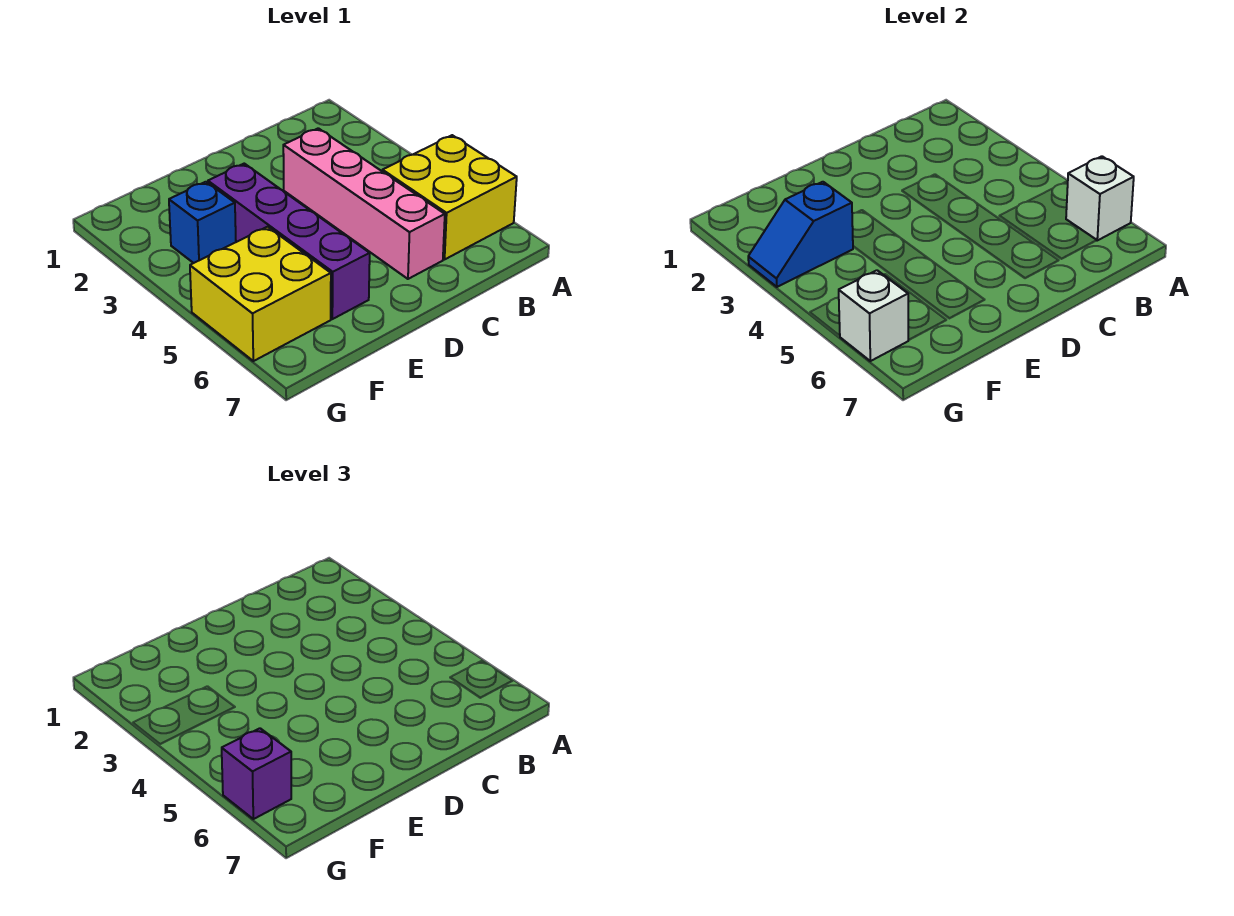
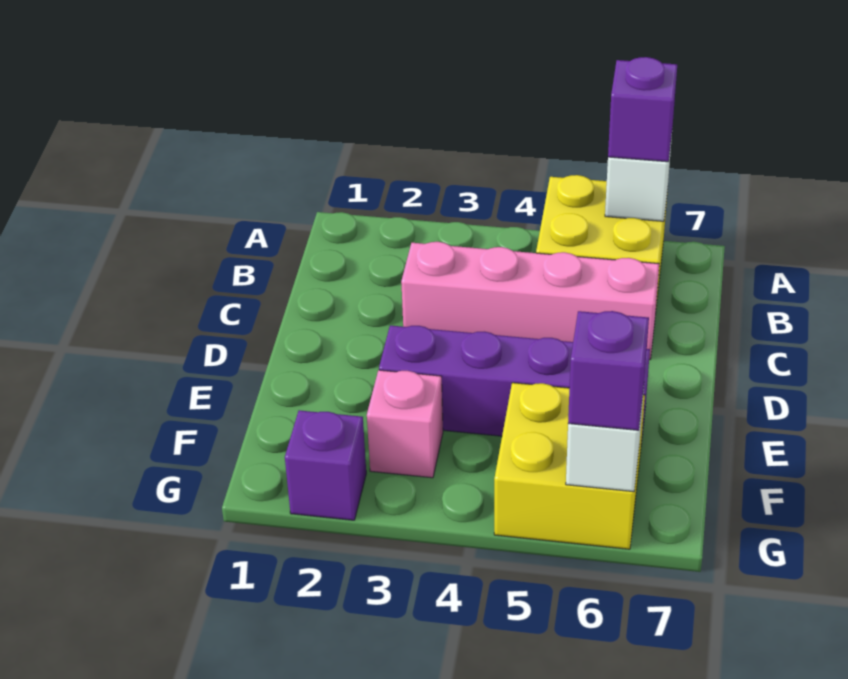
none -> purple 1x1 brick [608,57,677,162]
blue 1x1 brick [169,182,236,263] -> pink 1x1 brick [367,370,443,478]
blue 1x2 slope [748,182,853,287] -> none
none -> purple 1x1 brick [285,410,366,520]

